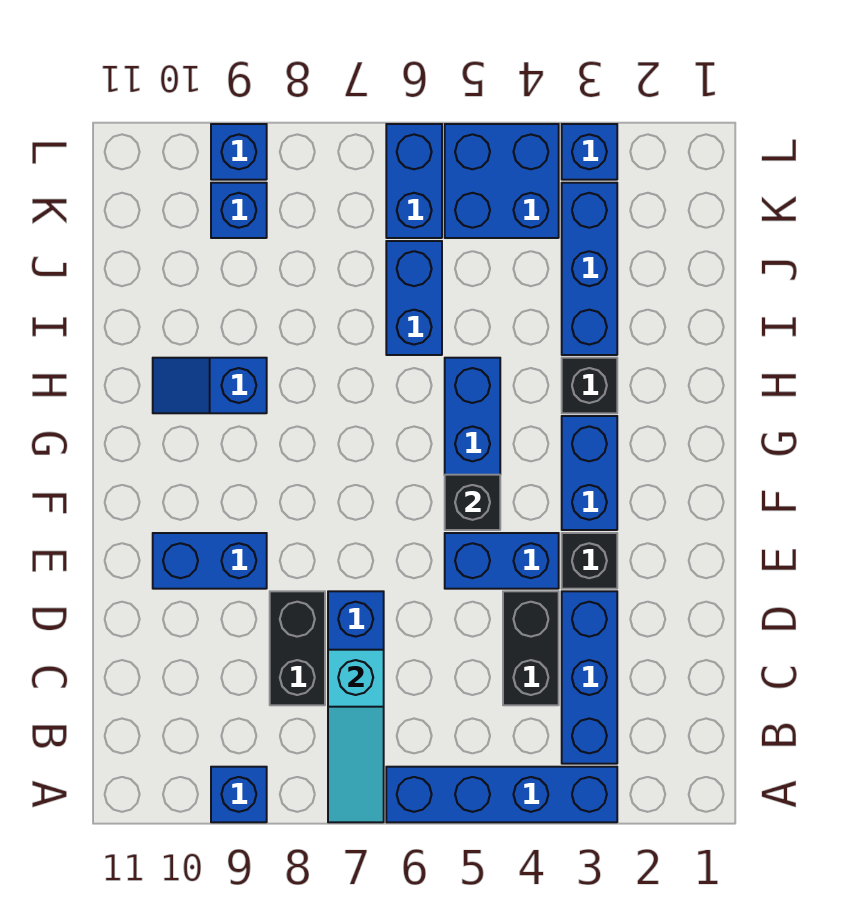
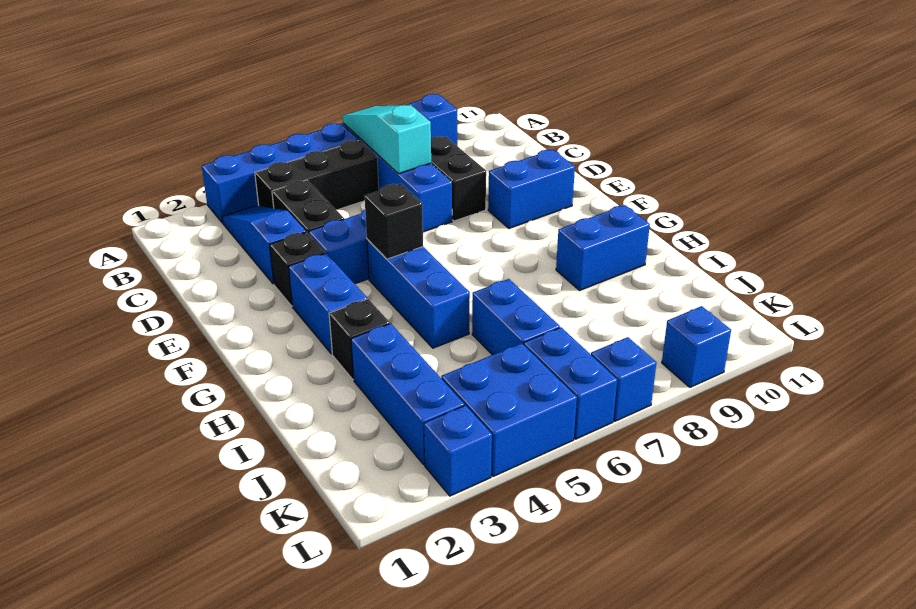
blue 1x3 brick [562,591,617,764] -> blue 1x3 slope [222,206,306,284]
none -> black 1x3 brick [255,140,379,210]
blue 1x2 slope [153,358,267,413] -> blue 1x2 brick [556,205,650,291]
blue 1x1 brick [211,183,267,238] -> blue 1x1 brick moved to [591,337,657,421]

